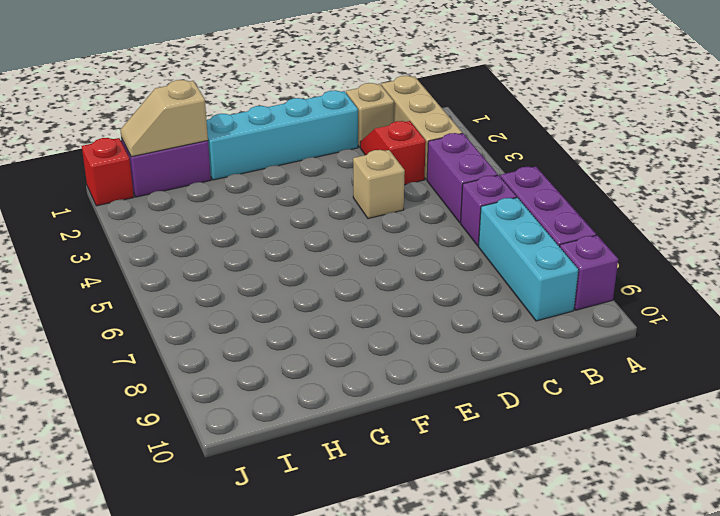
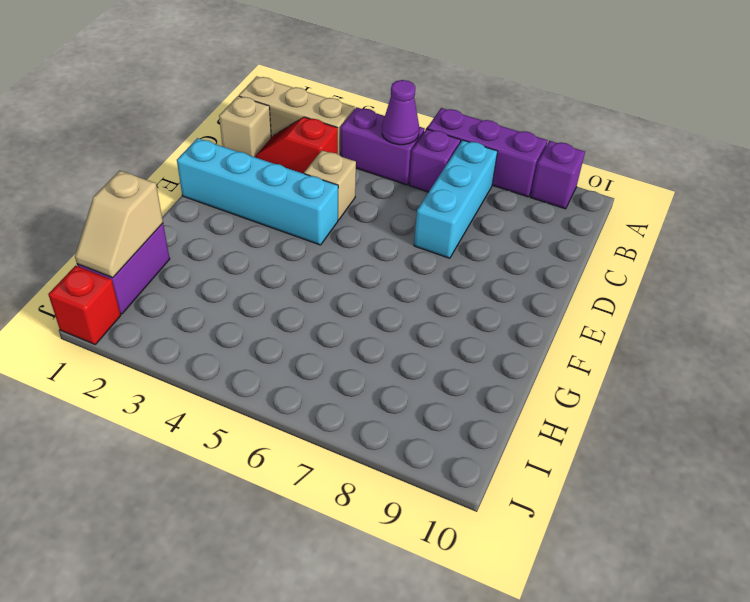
none -> purple 1x1 cone [382,80,419,145]
cyan 1x3 brick [479,198,578,321] -> cyan 1x3 brick turned to [414,140,497,258]
cyan 1x4 brick [207,90,358,180] -> cyan 1x4 brick turned to [177,138,338,245]

